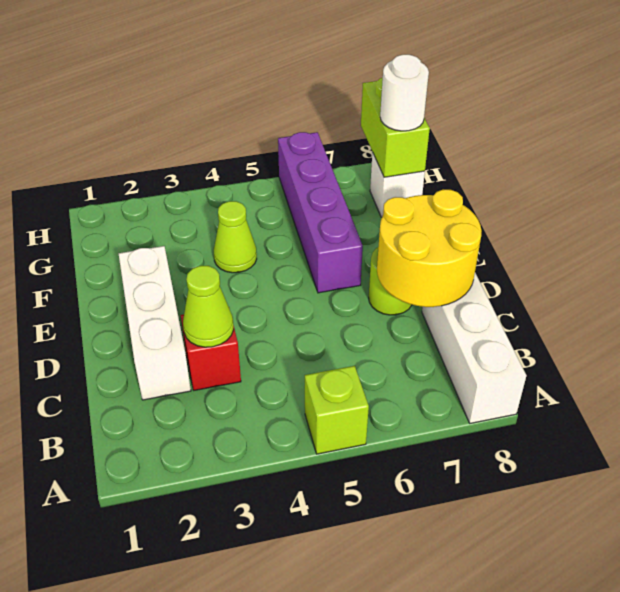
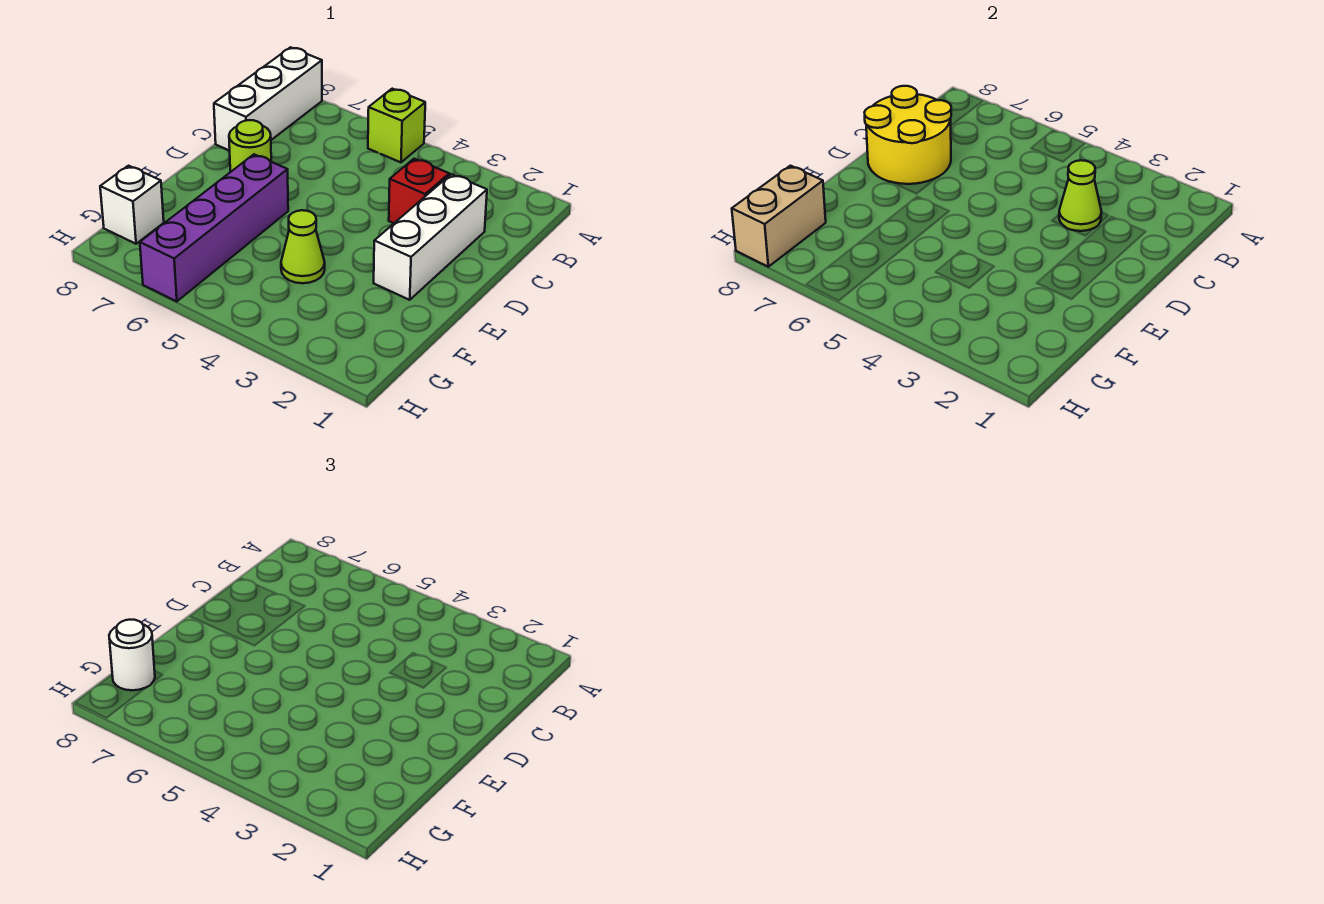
lime 1x2 brick [361,78,430,177] -> tan 1x2 brick [732,166,826,267]

